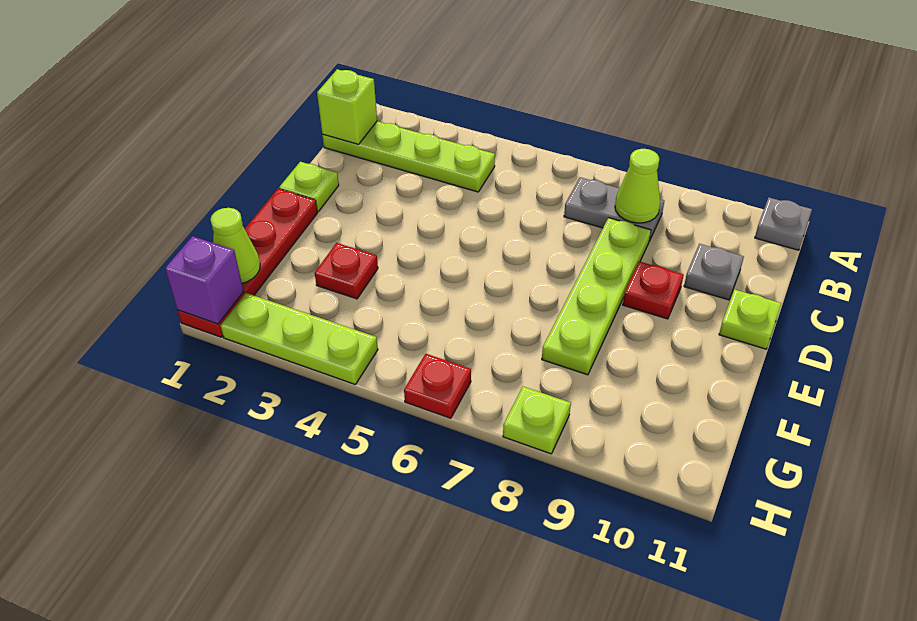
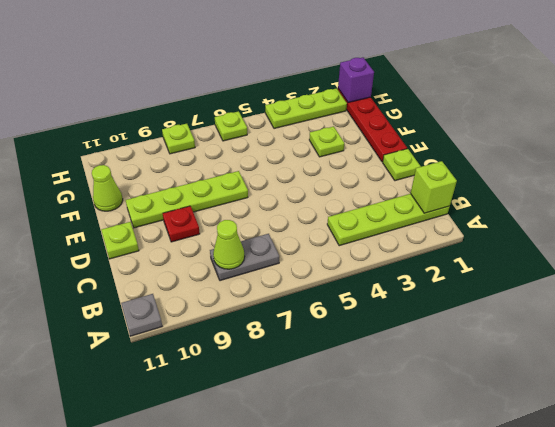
lime 1x4 plate [542,218,651,375] -> lime 1x4 plate turned to [126,171,248,228]
grey 1x1 plate [684,244,744,300] -> none
red 1x1 plate [315,243,378,299] -> lime 1x1 plate [309,126,344,157]
lime 1x1 cone [210,208,260,283] -> lime 1x1 cone moved to [92,165,123,211]
red 1x1 plate [404,354,471,418] -> lime 1x1 plate [215,111,247,141]

